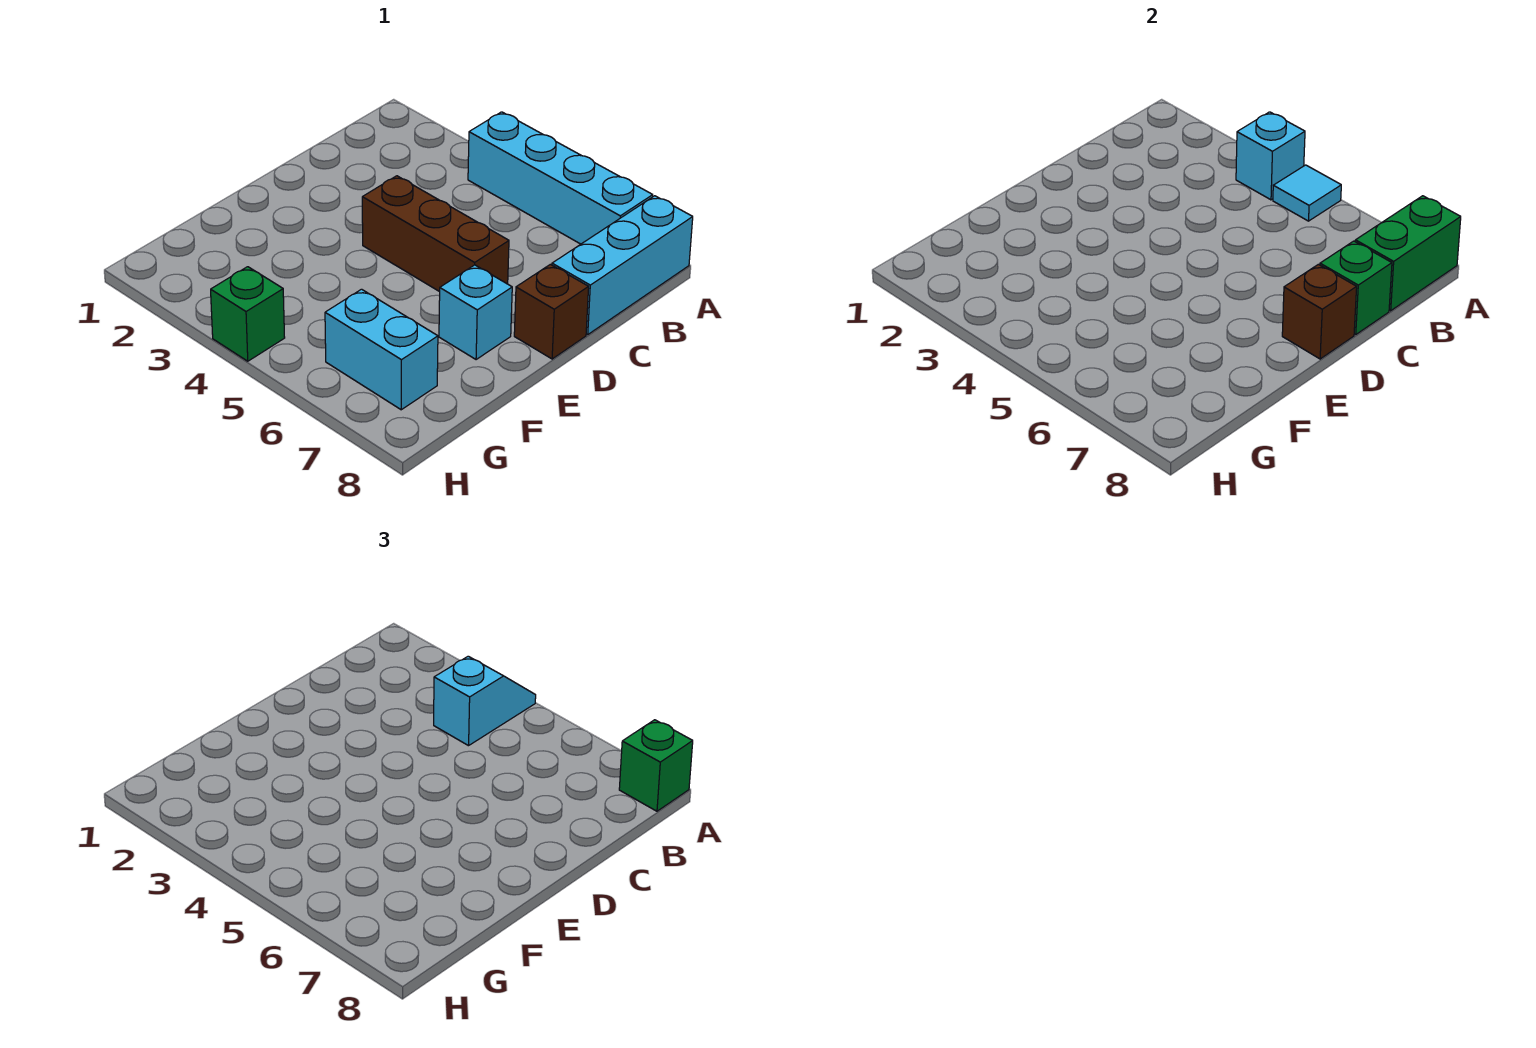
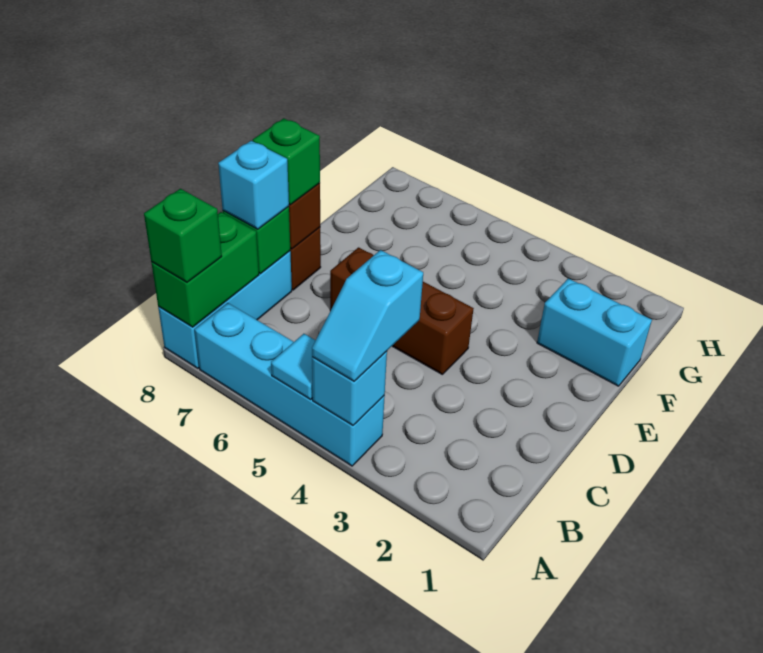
cyan 1x1 brick [439,265,512,360] -> cyan 1x1 brick moved to [218,141,289,229]
cyan 1x2 brick [325,289,438,410] -> cyan 1x2 brick moved to [537,278,652,386]
green 1x1 brick [211,267,285,361] -> green 1x1 brick moved to [253,118,320,205]

